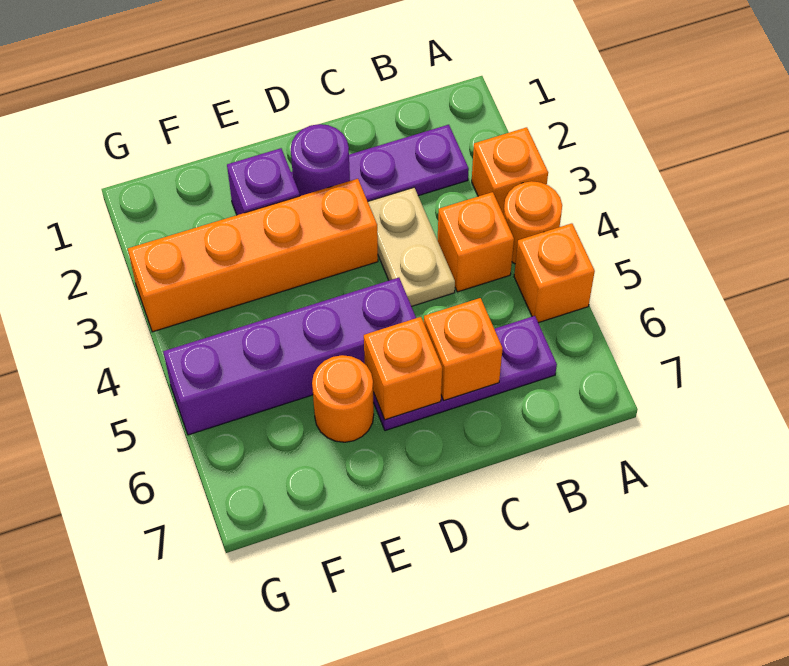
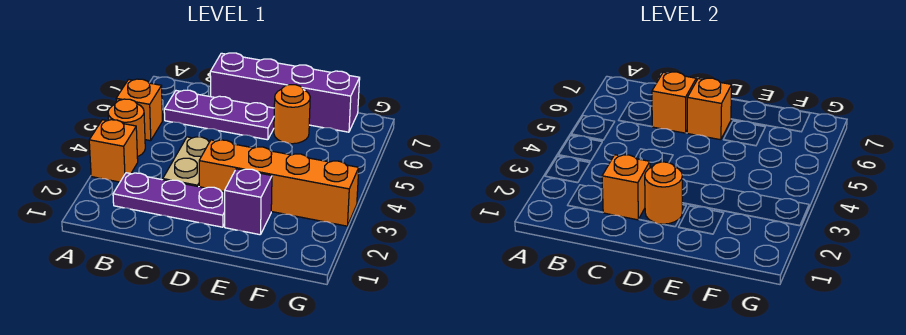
orange 1x1 brick [437,192,514,292] -> orange 1x1 brick moved to [602,155,650,220]
purple 1x1 round brick [291,124,350,196] -> orange 1x1 round brick [645,162,682,224]
purple 1x4 brick [163,278,416,435] -> purple 1x4 brick moved to [210,53,360,132]

